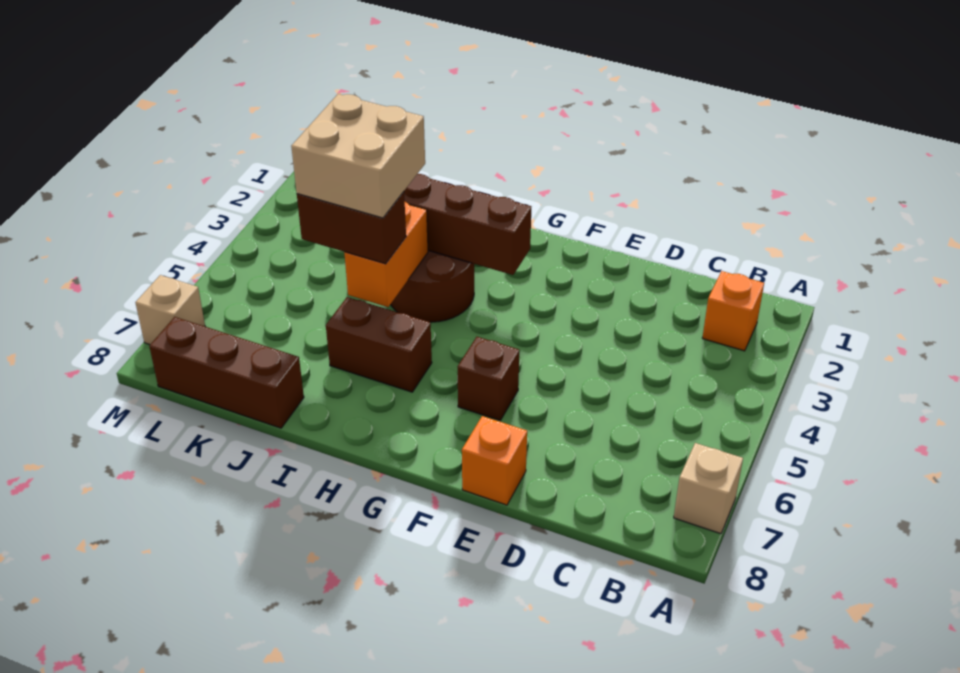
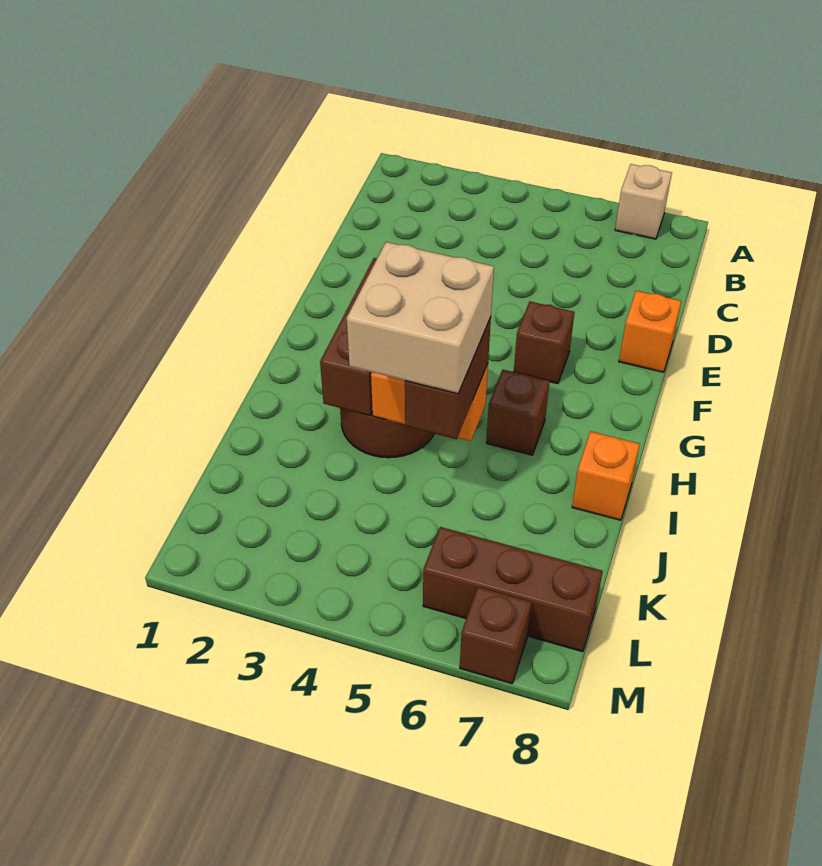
orange 1x1 brick [702,271,764,351] -> orange 1x1 brick moved to [572,431,640,520]
brown 1x2 brick [326,297,432,392] -> brown 1x1 brick [486,370,550,455]
brown 1x3 brick [149,317,304,428] -> brown 1x3 brick turned to [423,527,603,652]
tan 1x1 brick [135,275,205,345] -> brown 1x1 brick [460,587,531,684]

